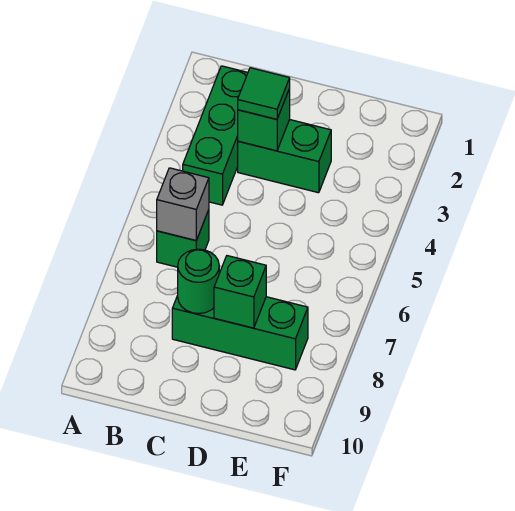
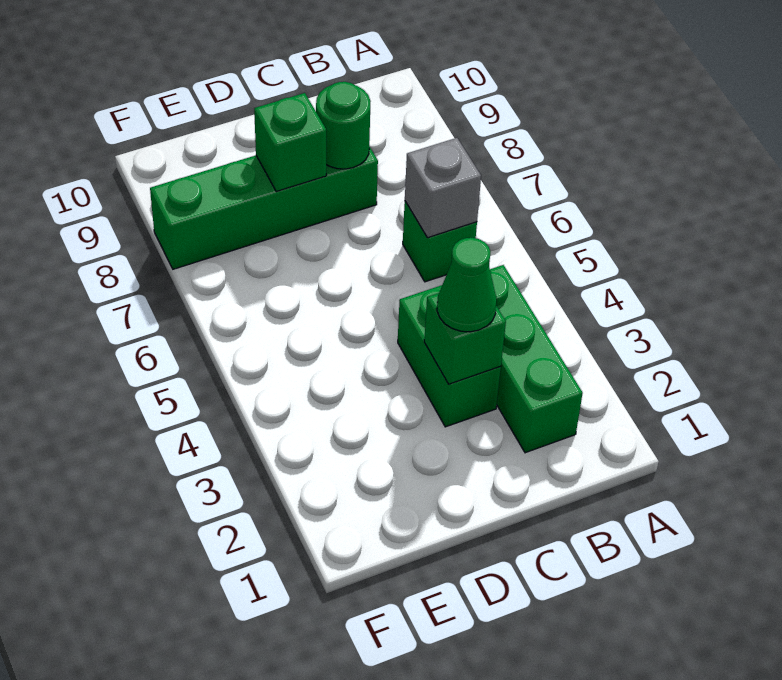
green 1x2 brick [238,120,331,193] -> green 1x2 brick turned to [398,285,501,427]
green 1x1 tile [238,68,290,119] -> green 1x1 cone [437,238,497,332]
green 1x3 brick [172,296,308,370] -> green 1x4 brick [150,147,378,269]

